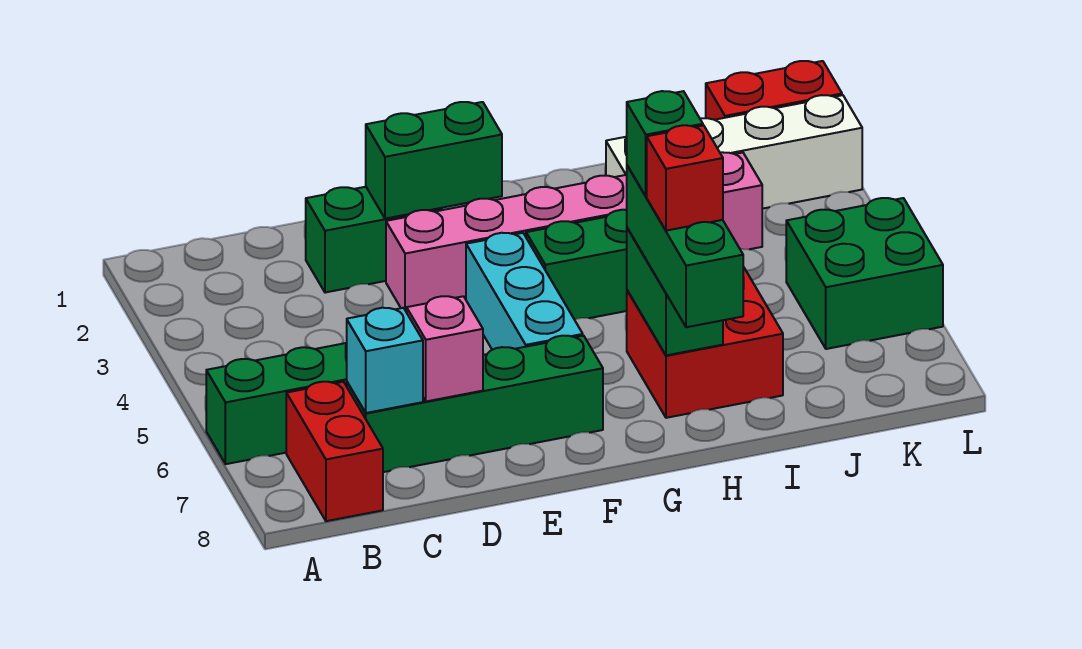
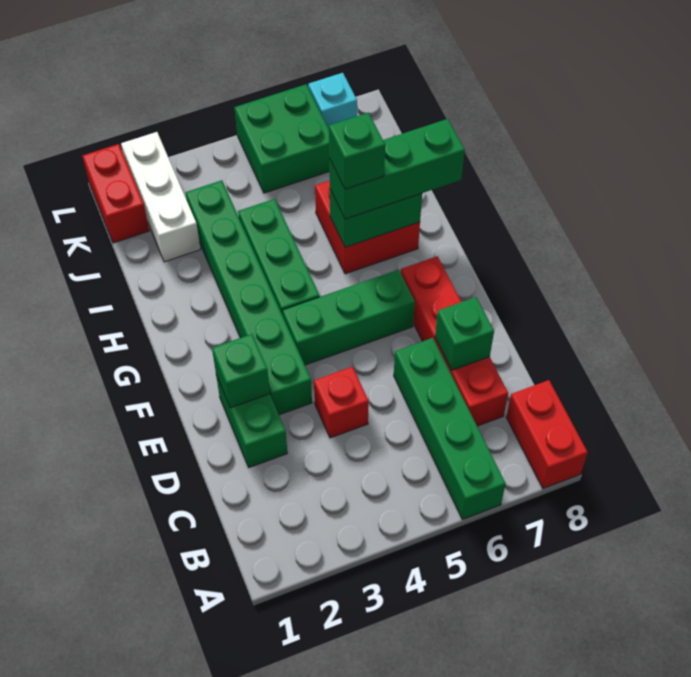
red 1x2 brick [286,382,383,521] -> red 1x2 brick turned to [506,380,588,489]
green 1x4 brick [347,336,603,472] -> red 1x4 brick [401,256,508,426]
cyan 1x1 brick [347,308,423,413] -> cyan 1x1 brick moved to [308,73,357,128]
pink 1x1 brick [407,296,483,401] -> green 1x1 brick [435,297,494,370]
green 1x2 brick [366,102,502,219] -> green 1x1 brick [212,334,270,408]
pink 1x6 brick [386,152,762,312] -> green 1x6 brick [186,180,312,415]
cyan 1x3 brick [466,233,583,350] -> green 1x3 brick [282,270,415,365]
red 1x1 brick [647,125,723,231] -> red 1x1 brick moved to [314,366,369,438]
white 1x4 brick [606,95,862,209] -> white 1x3 brick [121,132,200,262]

